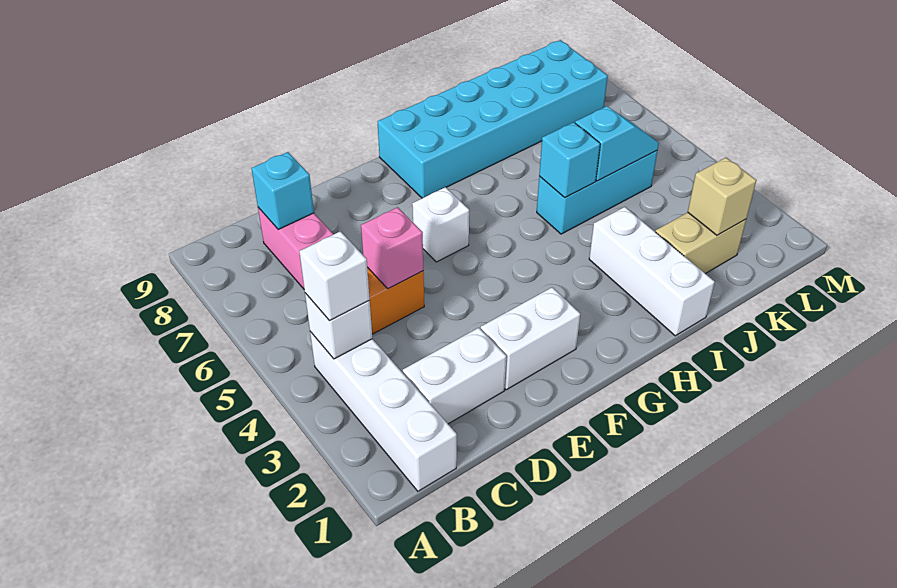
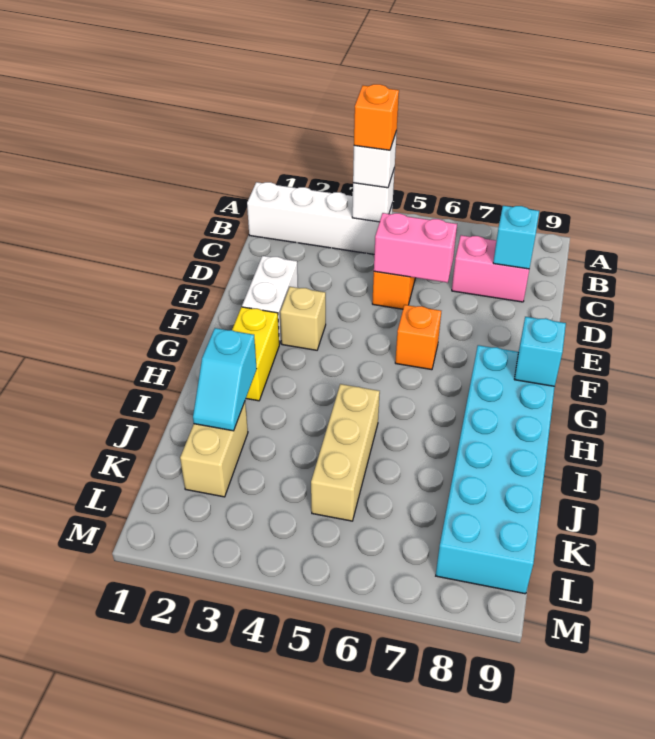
none -> orange 1x1 brick [354,84,399,150]
white 1x2 brick [403,328,506,424] -> none
pink 1x1 brick [361,207,423,289] -> pink 1x2 brick [374,213,457,283]
white 1x1 brick [412,187,469,262] -> orange 1x1 brick [395,305,441,370]
none -> yellow 1x2 brick [232,307,279,401]
white 1x3 brick [589,207,715,336] -> none
cyan 1x3 brick [537,151,657,234] -> tan 1x3 brick [311,384,380,521]
cyan 1x1 brick [539,122,600,198] -> cyan 1x1 brick moved to [514,317,566,386]
cyan 1x2 slope [575,106,659,181] -> cyan 1x2 slope moved to [193,328,257,431]
tan 1x1 brick [688,158,756,235] -> tan 1x1 brick moved to [280,287,326,350]

